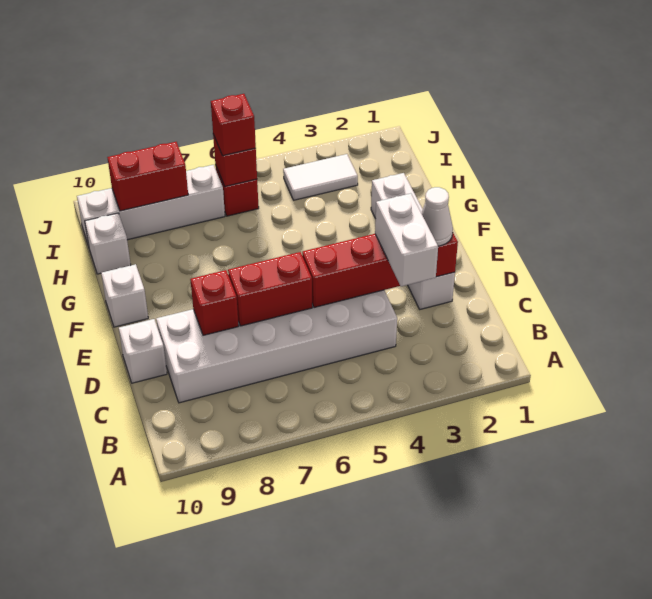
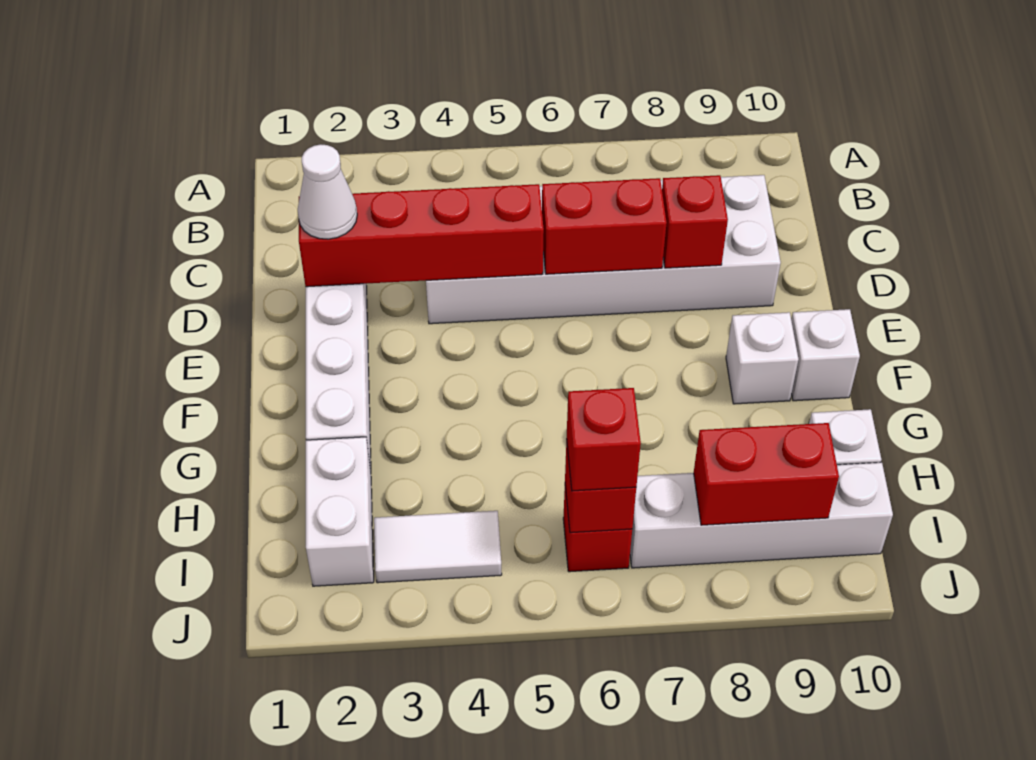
white 1x2 brick [375,193,438,287] -> white 1x2 brick moved to [306,437,374,586]
white 1x1 brick [119,319,167,383] -> white 1x1 brick moved to [726,312,798,404]

